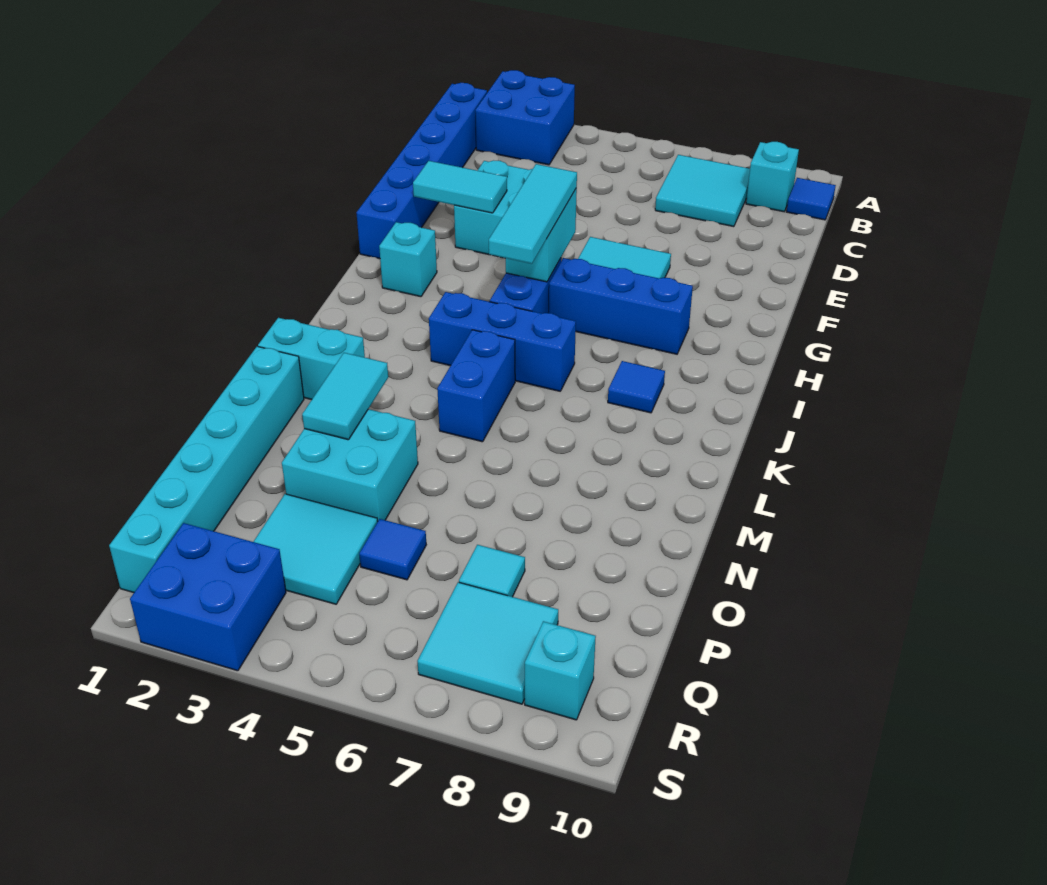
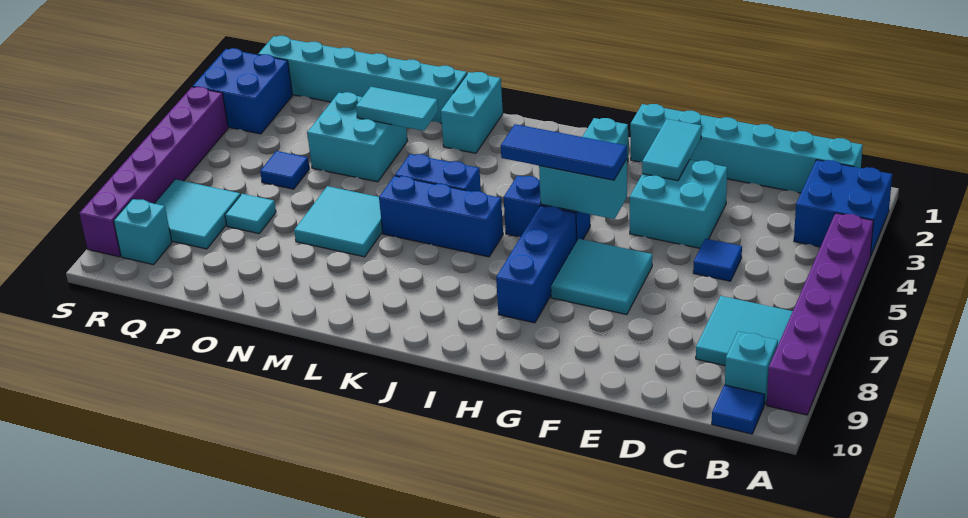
none -> purple 1x6 brick [767,213,873,415]
blue 1x6 brick [356,83,487,259] -> cyan 1x6 brick [630,104,863,193]
cyan 1x3 tile [489,164,577,264] -> blue 1x3 tile [501,124,627,180]
blue 1x3 brick [429,292,576,391] -> blue 1x3 brick turned to [379,176,503,257]
blue 1x1 tile [608,361,665,413] -> blue 1x1 tile moved to [693,239,742,281]
cyan 2x2 tile [254,494,378,604] -> cyan 2x2 tile moved to [294,186,383,257]
none -> purple 1x6 brick [79,87,228,257]

